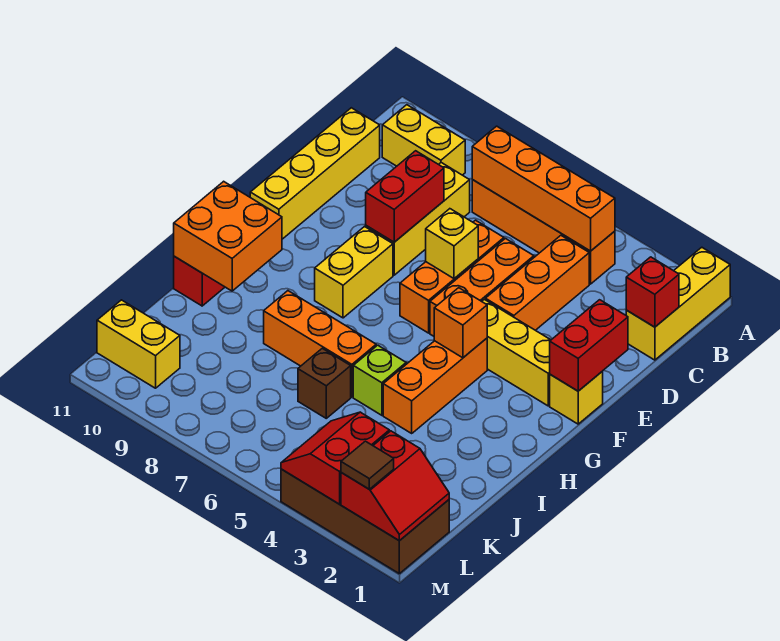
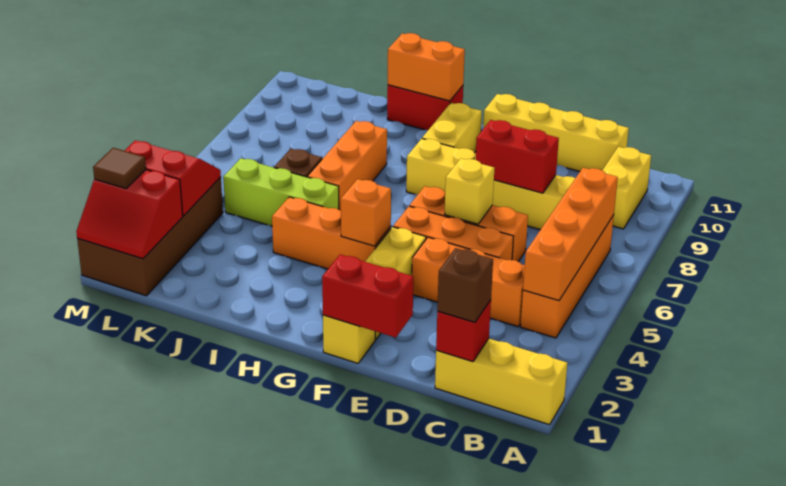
none -> brown 1x1 brick [437,248,493,322]
orange 2x2 brick [174,181,282,291] -> orange 1x2 brick [388,33,465,101]
lime 1x1 brick [353,345,406,415] -> lime 1x3 brick [223,158,339,226]
yellow 1x2 brick [97,300,180,388] -> yellow 1x2 brick moved to [422,103,482,153]

